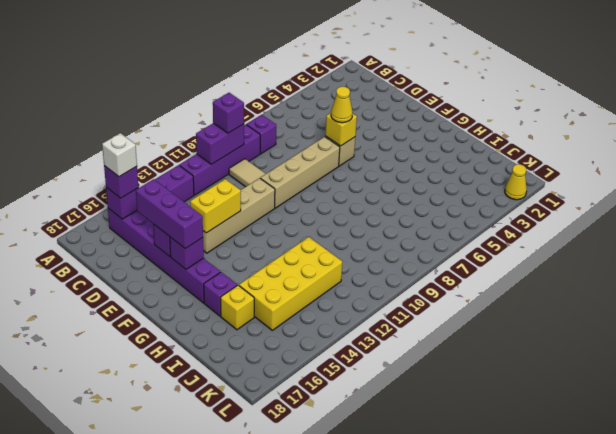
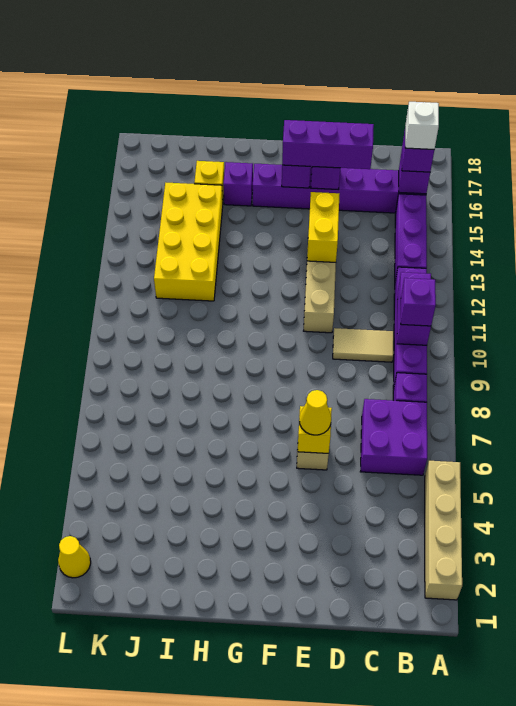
none -> purple 2x2 brick [361,399,427,475]
tan 1x4 brick [260,137,340,208] -> tan 1x4 brick moved to [425,461,462,600]

